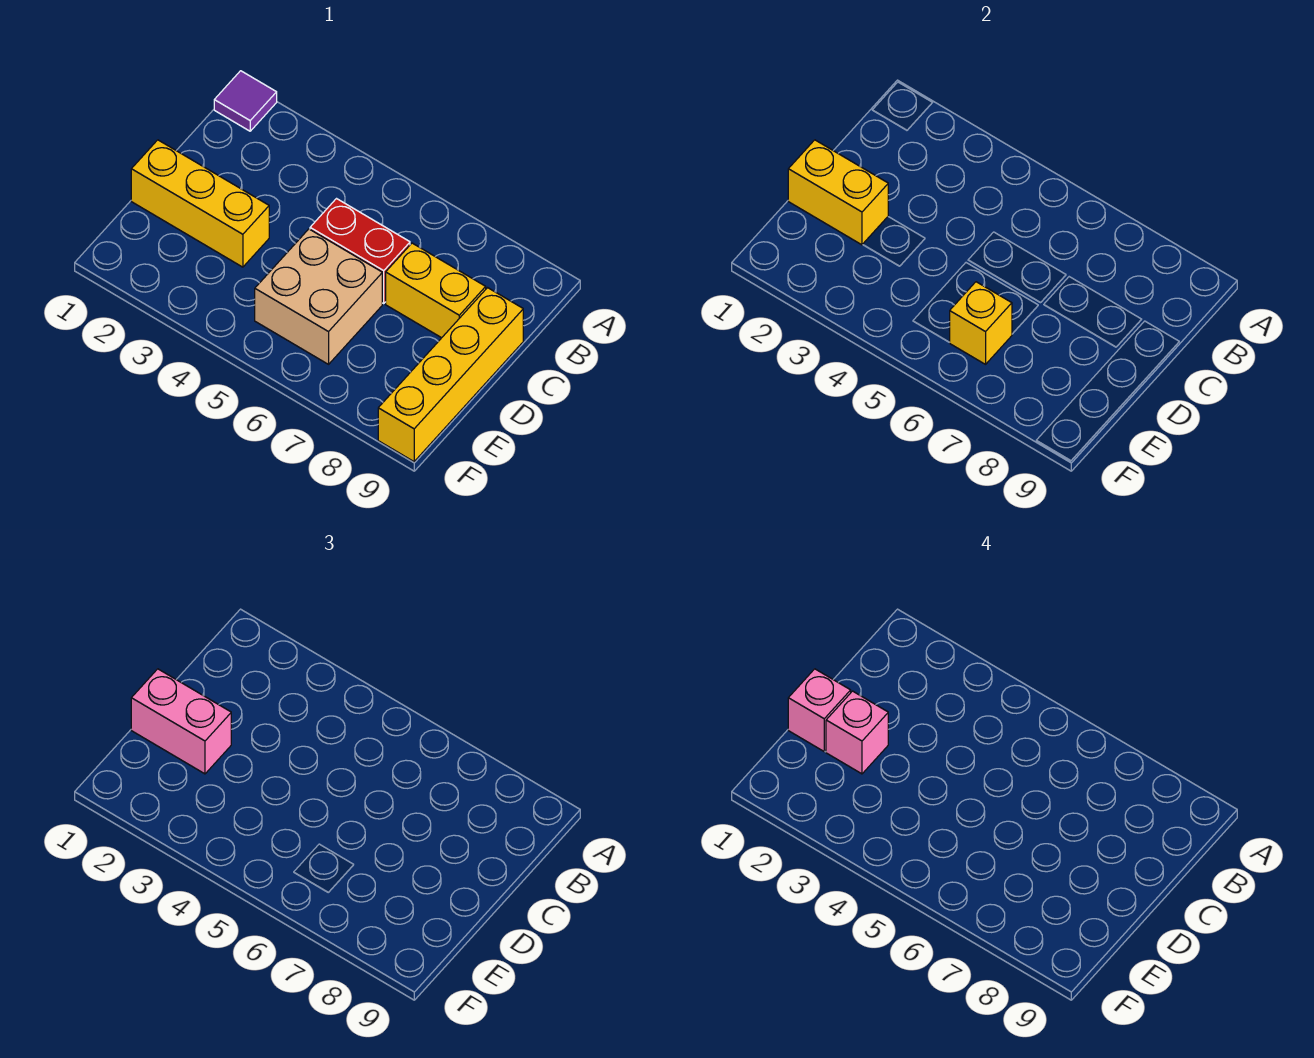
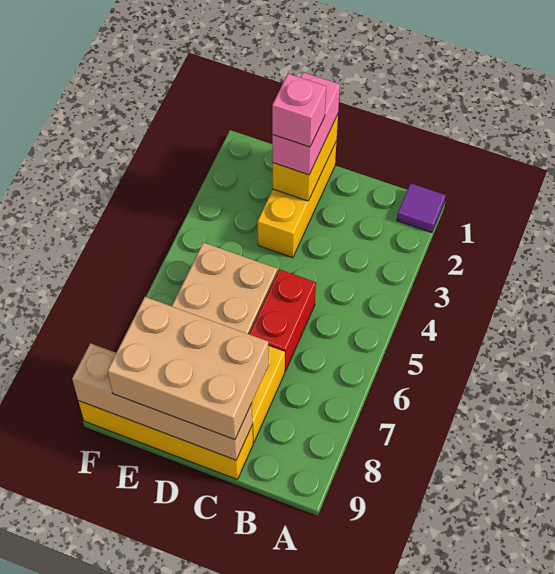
none -> tan 2x3 brick [107,297,269,440]
none -> tan 1x4 brick [72,343,252,460]
pink 1x1 brick [788,669,851,751] -> none
yellow 1x1 brick [949,282,1012,364] -> none

